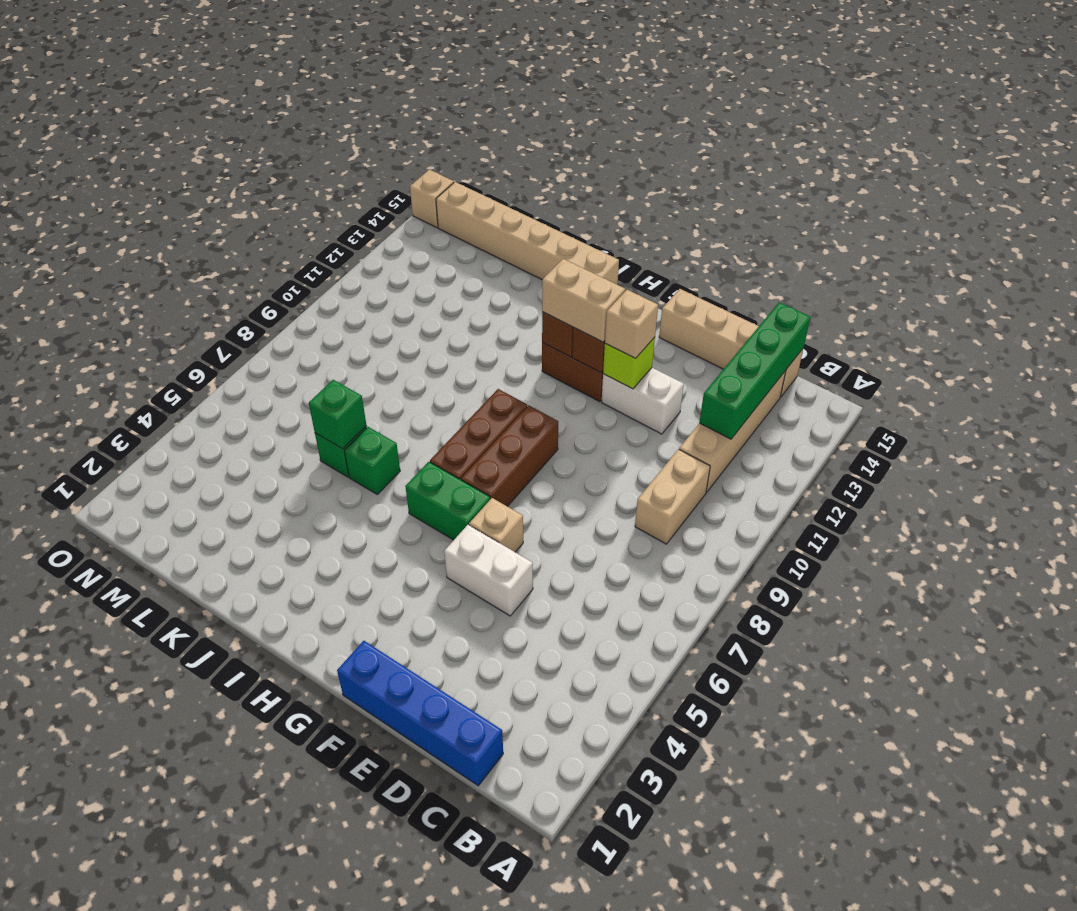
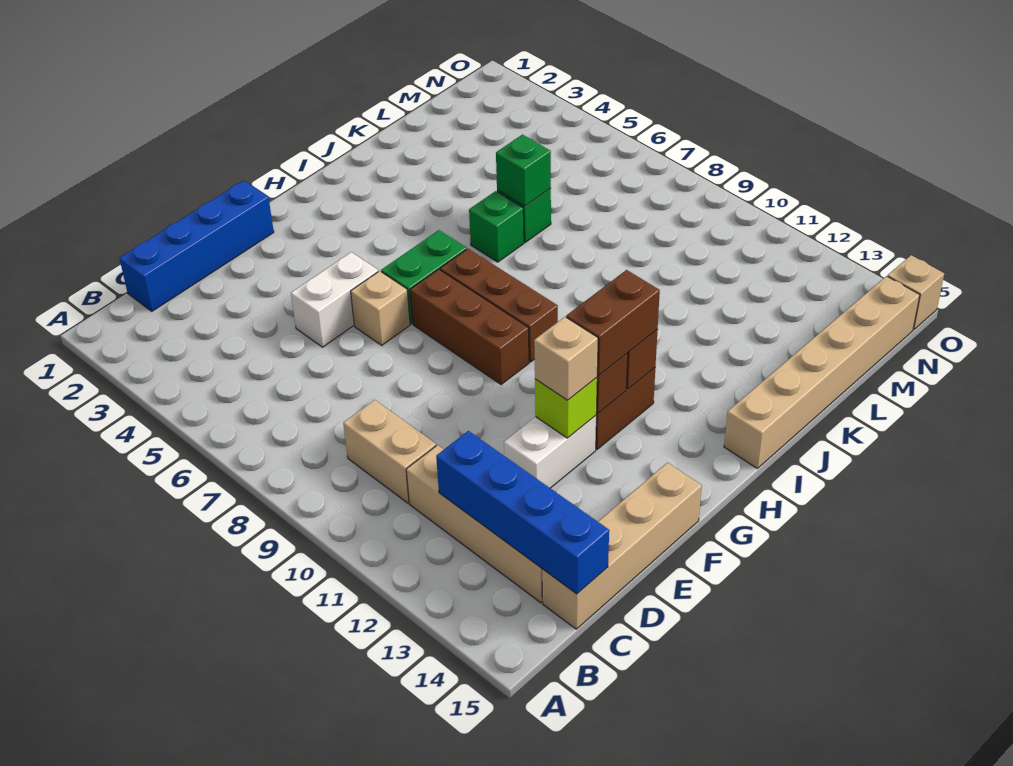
green 1x4 brick [699,302,810,439] -> blue 1x4 brick [436,431,609,594]
tan 1x2 brick [542,259,625,342] -> brown 1x2 brick [566,270,660,376]

